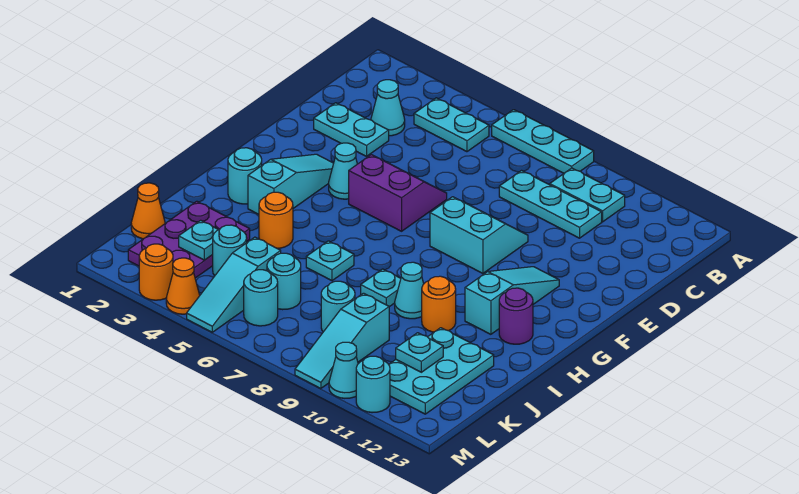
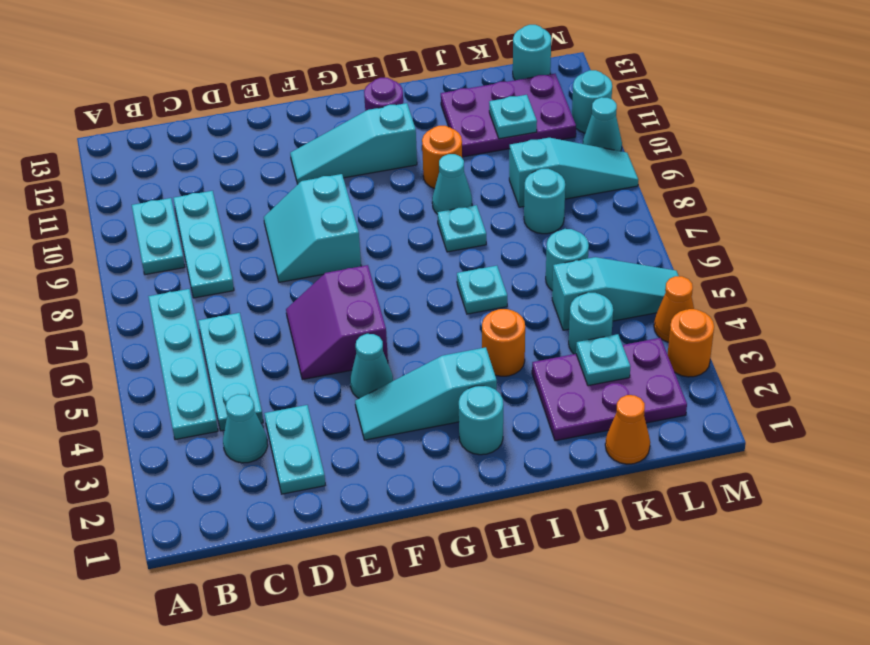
cyan 1x3 plate [492,110,594,173] -> cyan 1x3 plate moved to [198,313,263,431]
cyan 1x2 plate [414,98,489,152] -> cyan 1x4 plate [148,289,218,440]
cyan 2x3 plate [389,328,494,414] -> purple 2x3 plate [441,74,576,157]
cyan 1x1 round brick [244,270,278,326] -> cyan 1x1 round brick moved to [513,25,551,80]

